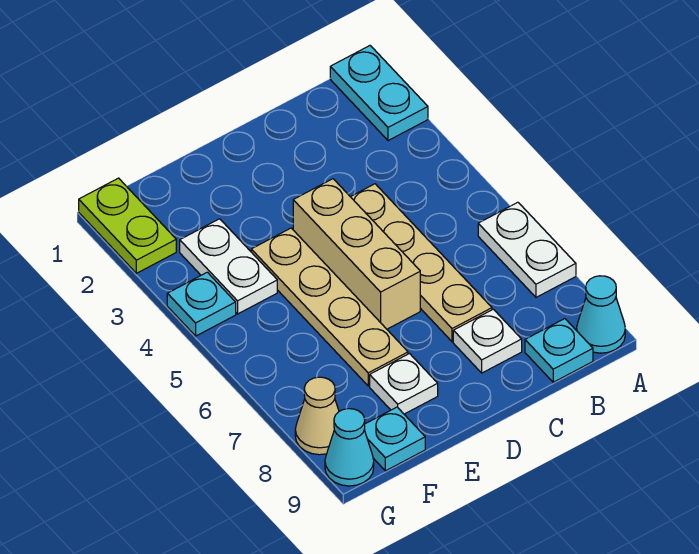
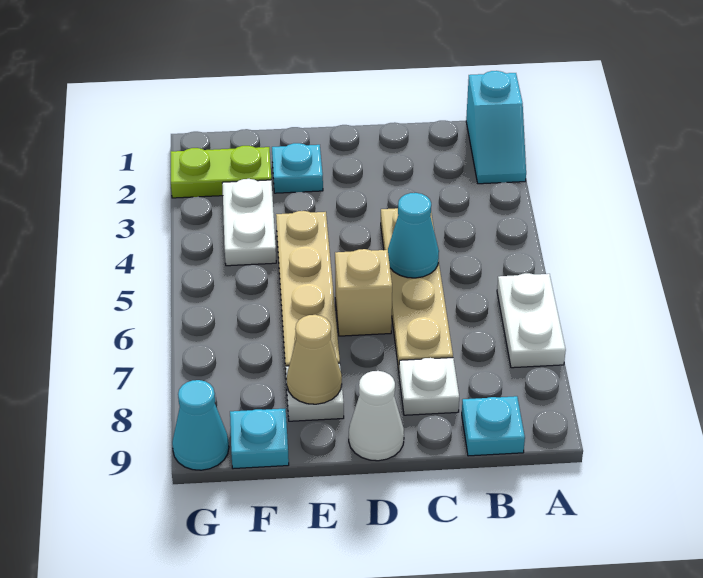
cyan 1x2 plate [330,46,428,141] -> cyan 1x2 slope [466,71,526,184]
cyan 1x1 cone [577,276,625,353] -> cyan 1x1 cone moved to [388,193,439,278]
tan 1x3 brick [293,179,420,329] -> tan 1x1 brick [335,249,392,336]
none -> white 1x1 cone [349,371,404,461]
lime 1x2 plate [79,178,176,273] -> lime 1x2 plate turned to [171,146,271,198]
cyan 1x1 plate [167,272,236,336] -> cyan 1x1 plate moved to [272,143,323,193]
tan 1x1 cone [295,377,339,455] -> tan 1x1 cone moved to [287,315,342,404]

